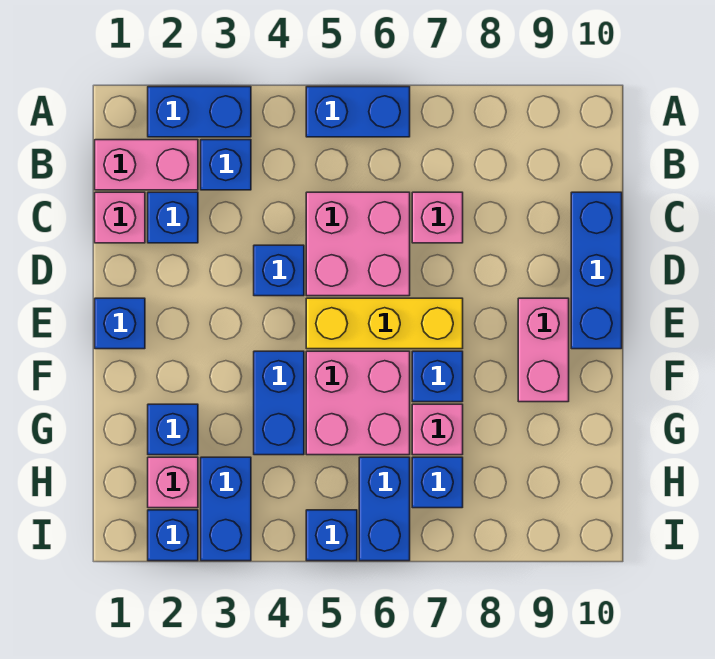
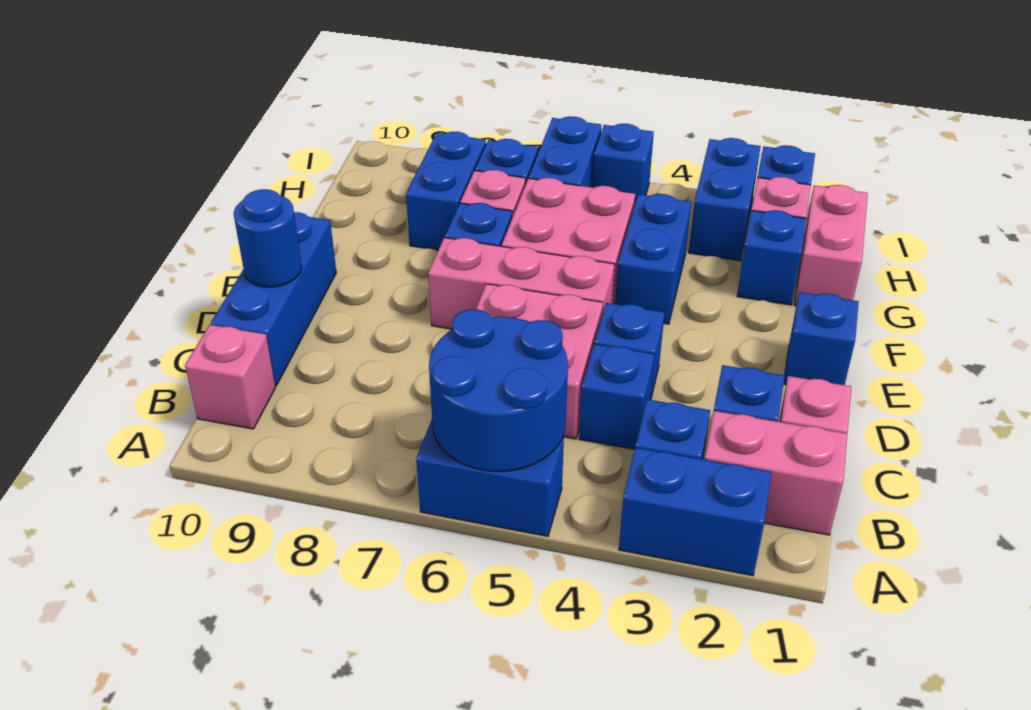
none -> blue 2x2 round brick [429,309,568,471]
none -> blue 1x1 brick [579,344,654,449]
pink 1x1 brick [412,192,463,243] -> pink 1x1 brick moved to [185,325,275,429]
none -> blue 1x1 round brick [234,189,302,287]
yellow 1x3 brick [306,298,463,349] -> pink 1x3 brick [428,238,615,329]
pink 1x2 brick [518,298,569,402] -> pink 1x2 brick moved to [794,185,868,306]
none -> blue 1x2 brick [406,132,486,250]

